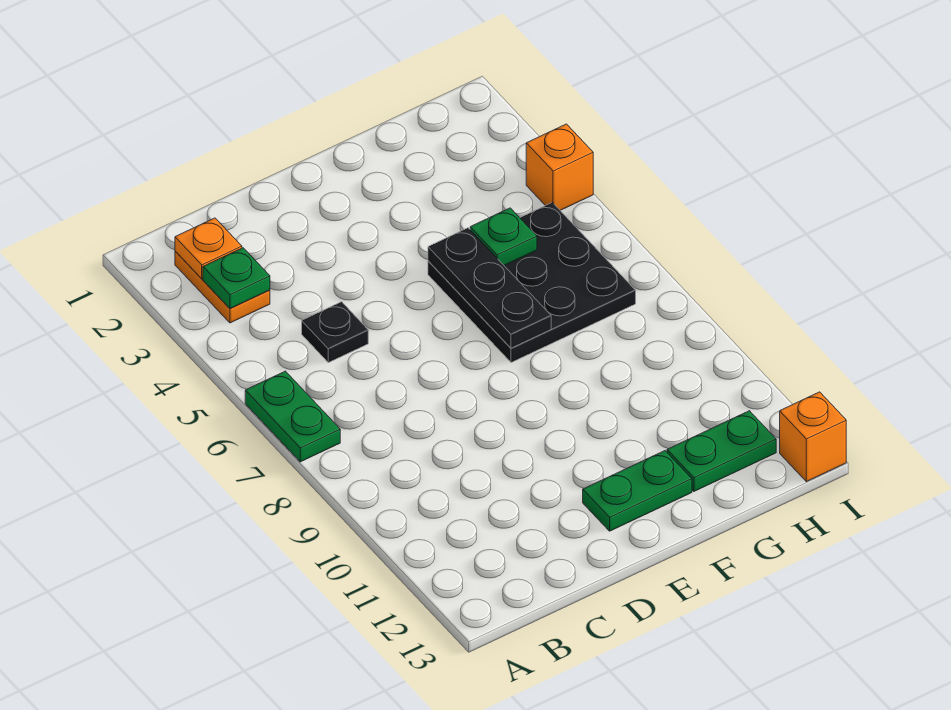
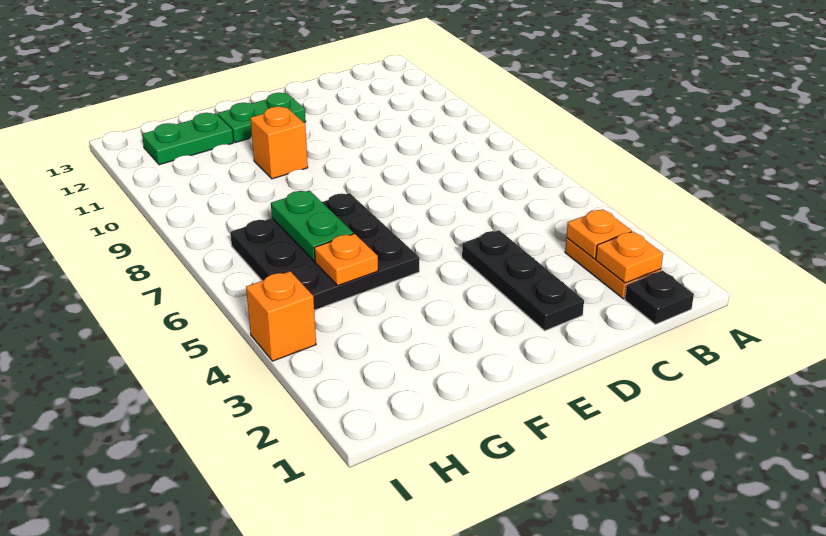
green 1x2 plate [245,371,340,462] -> green 1x2 plate moved to [271,191,354,261]
green 1x1 plate [203,248,270,308] -> orange 1x1 plate [566,209,632,259]
black 1x1 plate [302,302,368,363] -> black 1x1 plate moved to [625,271,694,324]
black 1x3 plate [428,228,551,348] -> black 1x3 plate moved to [462,230,584,331]
green 1x1 plate [470,208,537,265] -> orange 1x1 plate [314,234,378,285]
orange 1x1 brick [780,392,846,482] -> orange 1x1 brick moved to [250,107,308,179]

